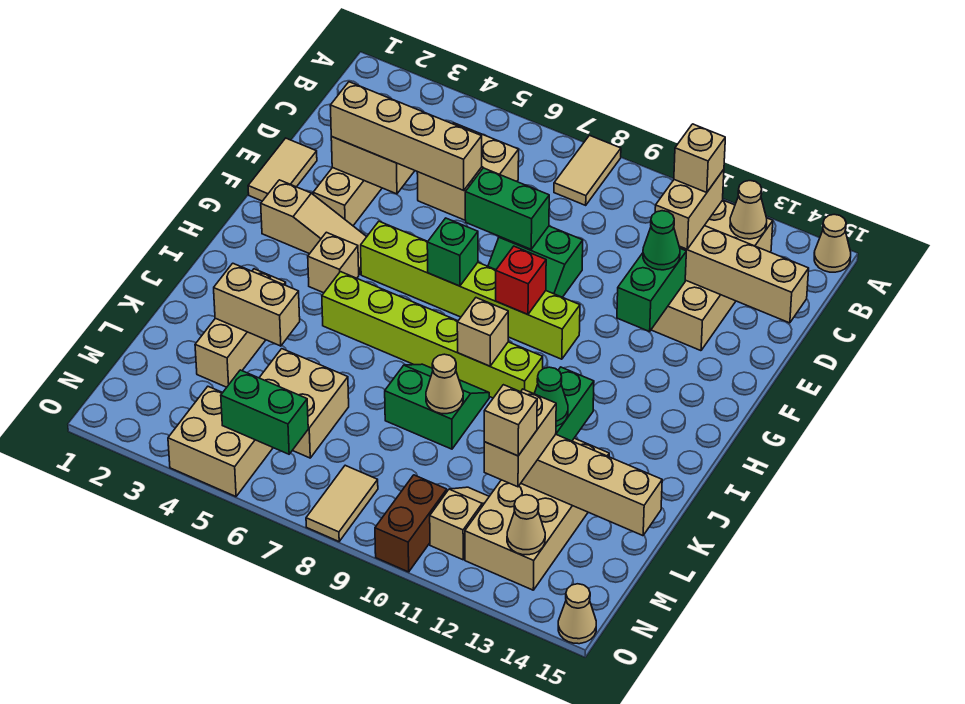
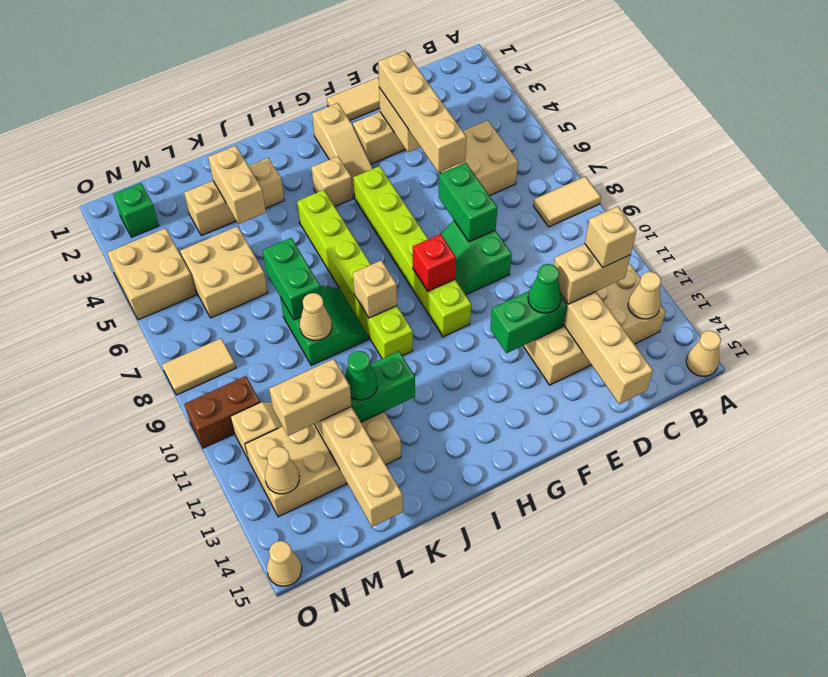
green 1x1 brick [427,218,478,286] -> green 1x1 brick moved to [113,183,159,237]
tan 1x1 brick [484,385,537,456] -> none
green 1x2 brick [221,370,308,454] -> green 1x2 brick moved to [263,238,321,320]

